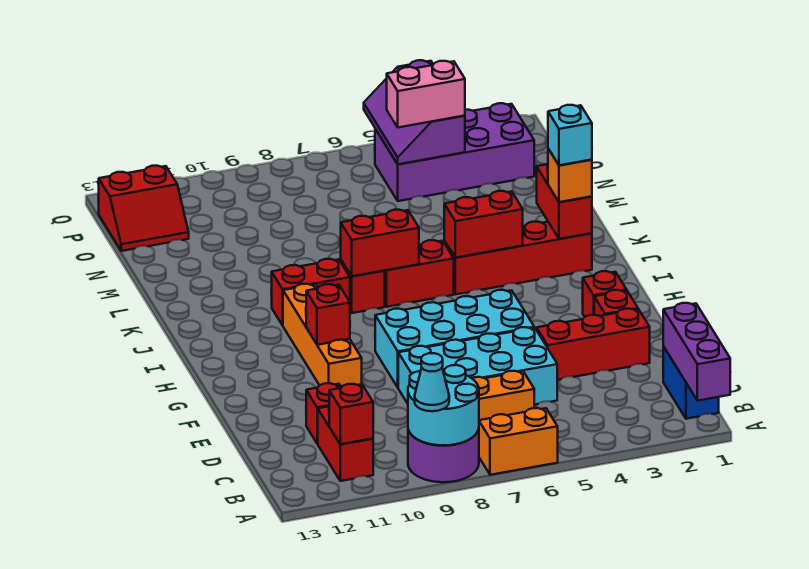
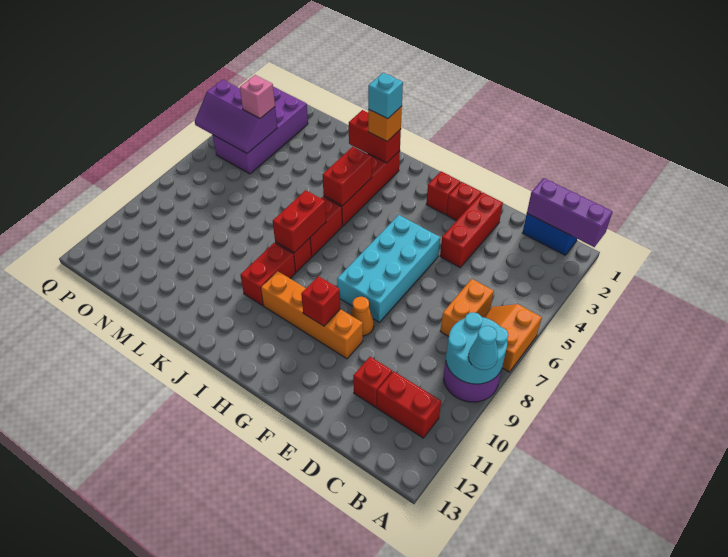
red 1x1 brick [329,384,373,444] -> none
cyan 2x4 brick [398,327,557,405] -> none
none -> orange 1x1 cone [350,297,374,336]
pink 1x2 brick [387,61,465,127] -> pink 1x1 brick [240,75,275,118]
red 2x2 slope [99,166,189,251] -> none

